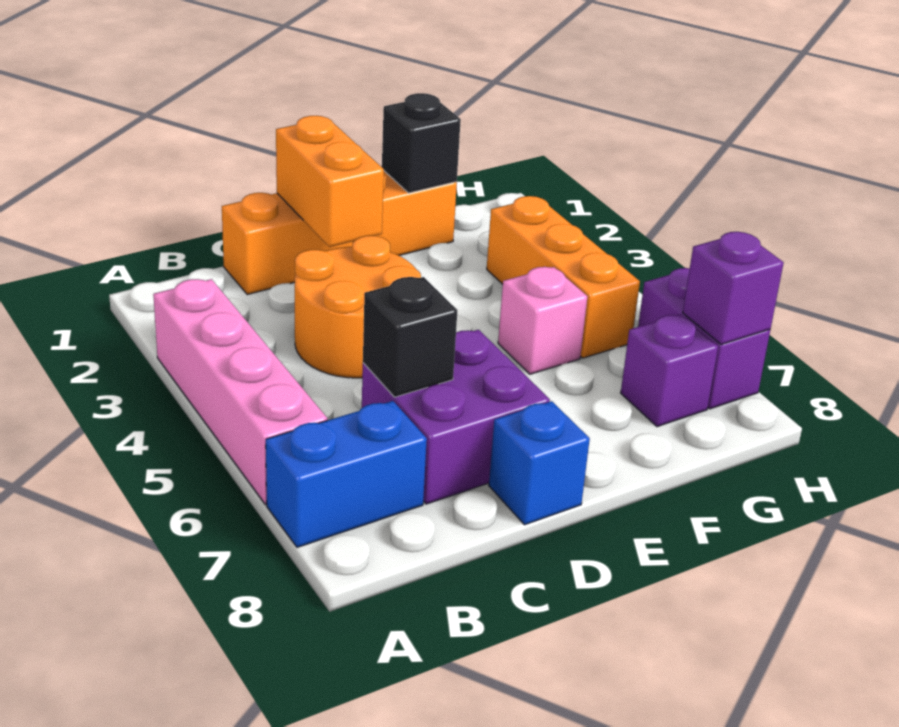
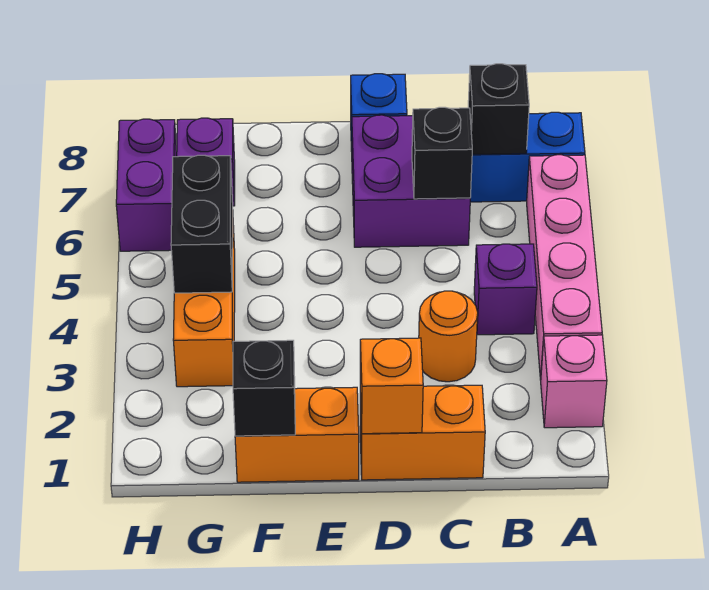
none -> black 1x1 brick [468,64,529,154]
orange 2x2 round brick [295,236,421,378] -> orange 1x1 round brick [419,291,478,382]
orange 1x2 brick [276,116,384,247] -> orange 1x1 brick [360,338,423,434]
pink 1x1 brick [498,267,588,374] -> pink 1x1 brick moved to [541,335,607,428]
none -> black 1x2 brick [171,155,233,293]
purple 1x1 brick [683,232,784,345] -> purple 1x1 brick moved to [474,244,537,335]

